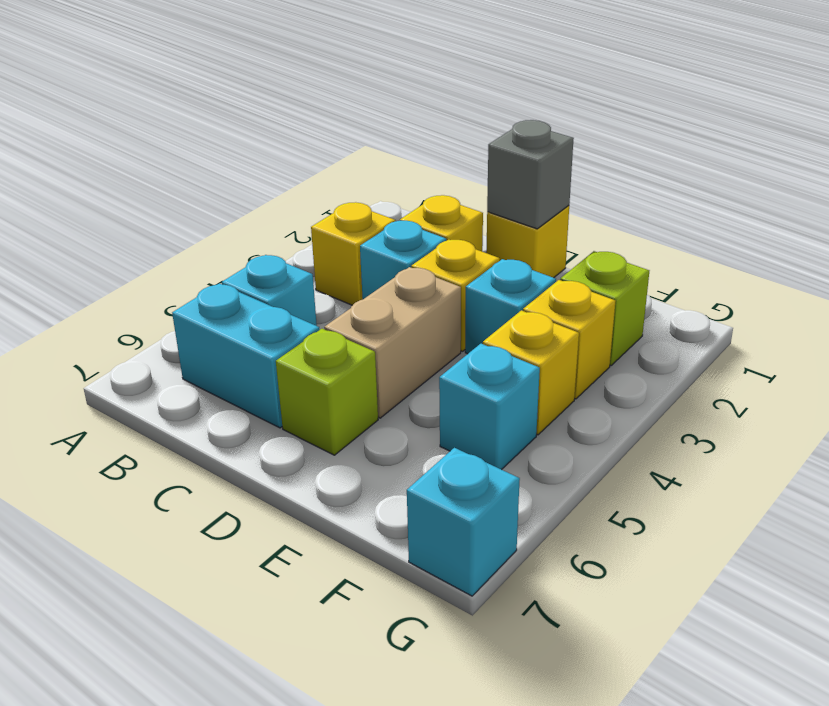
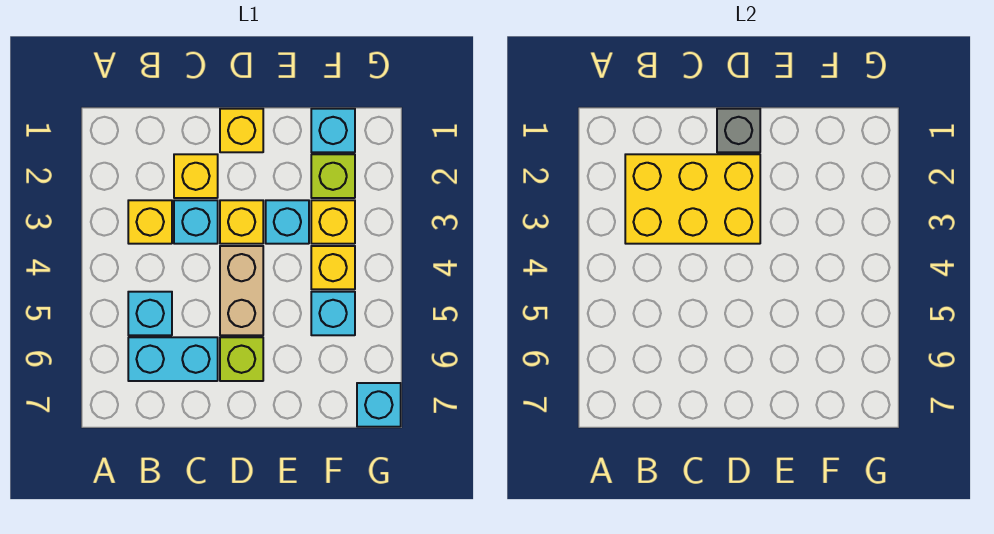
none -> yellow 2x3 brick [625,154,760,244]
none -> cyan 1x1 brick [311,109,355,152]

